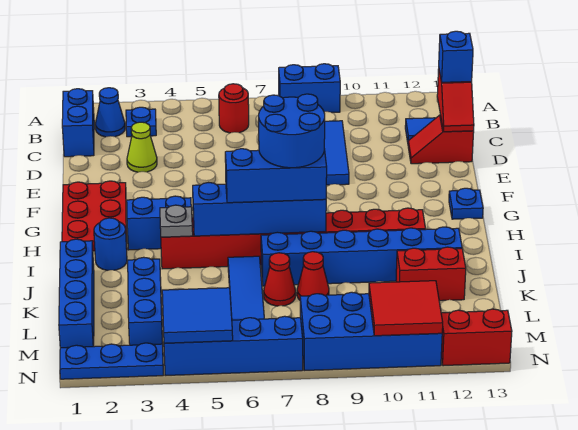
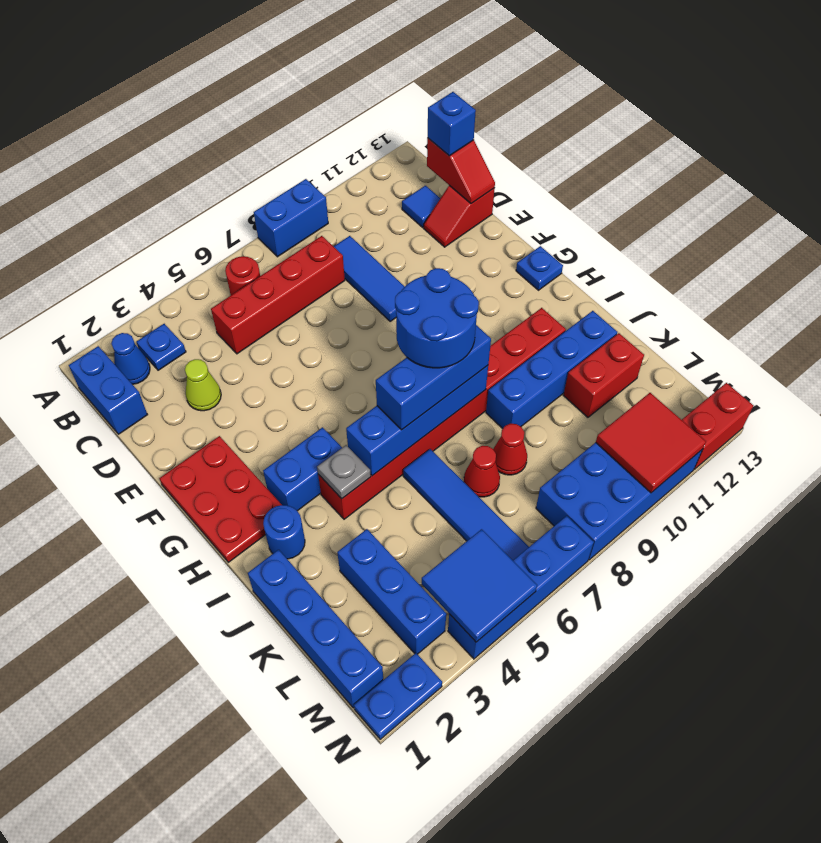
none -> red 1x4 brick [211,236,345,354]
blue 1x6 brick [261,227,462,286] -> blue 1x4 brick [486,311,617,429]
blue 1x3 plate [60,343,163,379] -> blue 1x2 plate [354,653,442,739]

